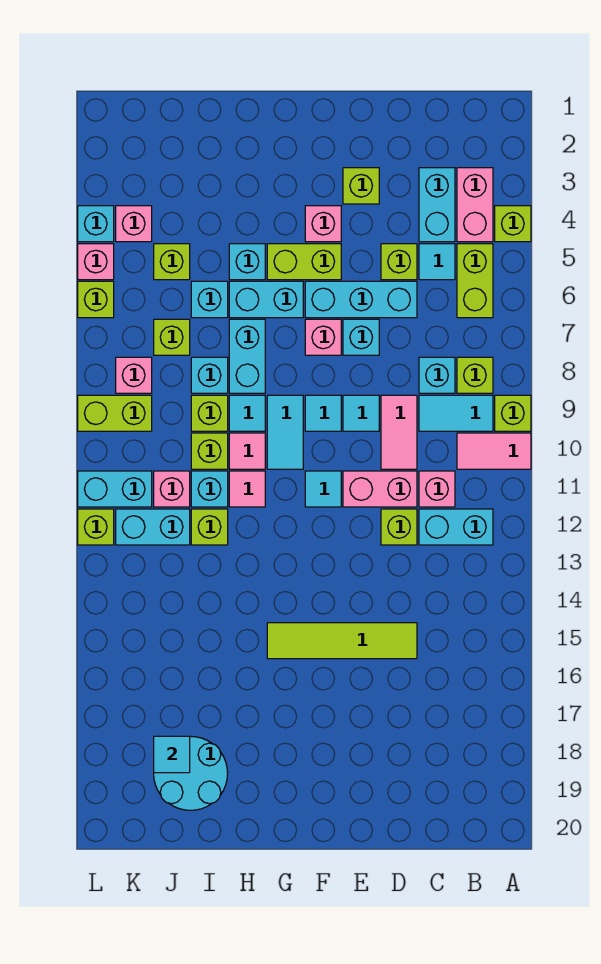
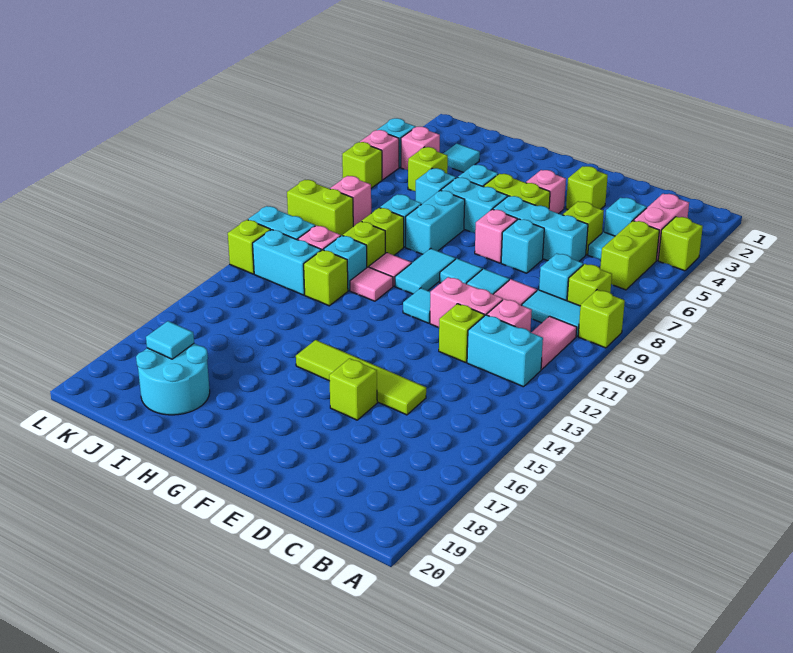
pink 1x2 tile [457,433,531,469] -> pink 1x2 tile turned to [531,316,577,370]
cyan 1x2 brick [419,168,455,242] -> cyan 1x1 brick [604,198,647,236]
cyan 1x1 tile [229,395,265,431] -> cyan 1x1 tile moved to [443,144,480,172]
lime 1x1 brick [154,319,190,355] -> lime 1x1 brick moved to [329,358,377,420]

